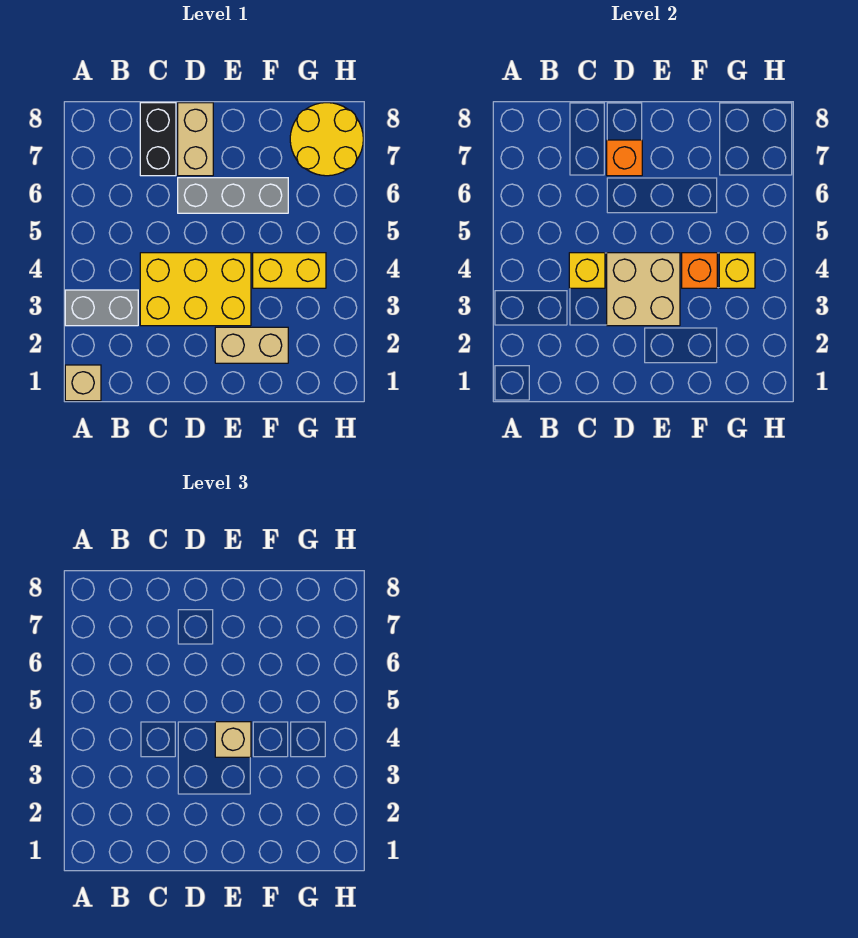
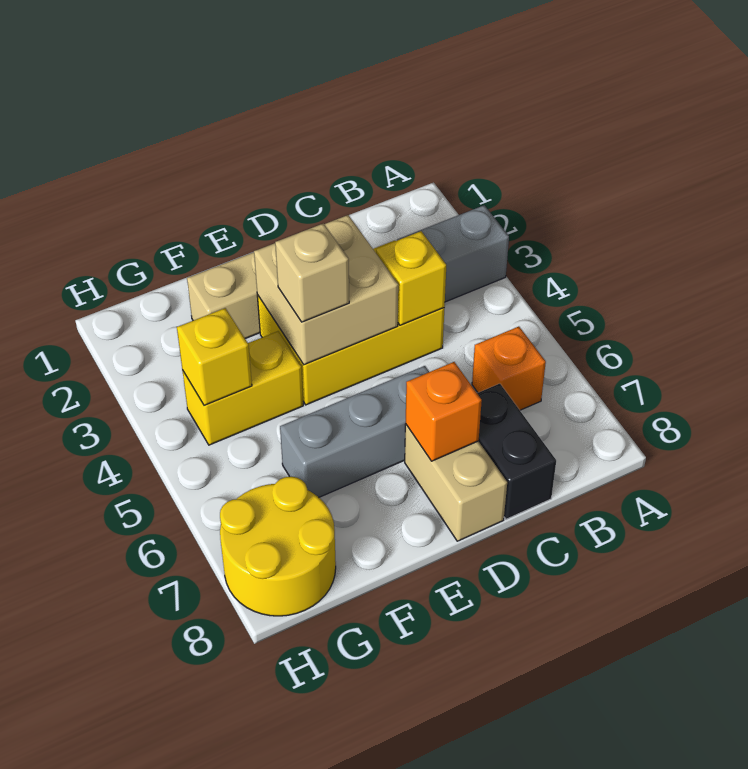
tan 1x1 brick [65,365,101,401] -> none
orange 1x1 brick [682,253,717,288] -> orange 1x1 brick moved to [472,327,546,410]

